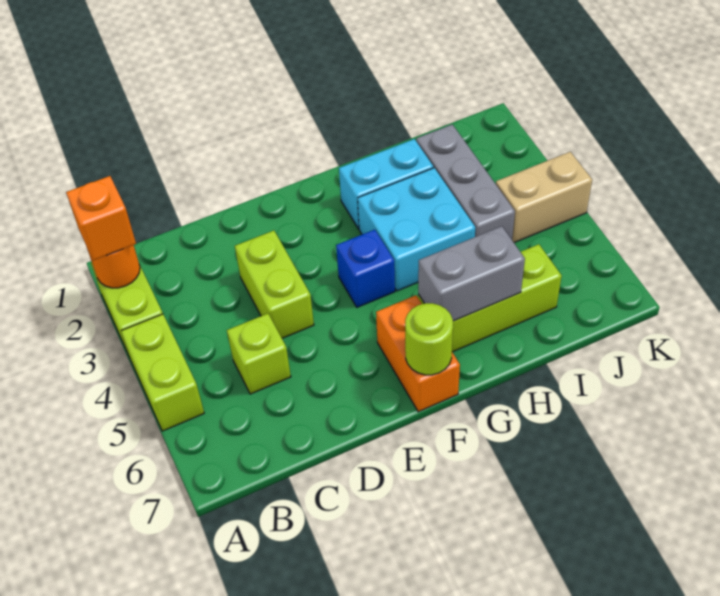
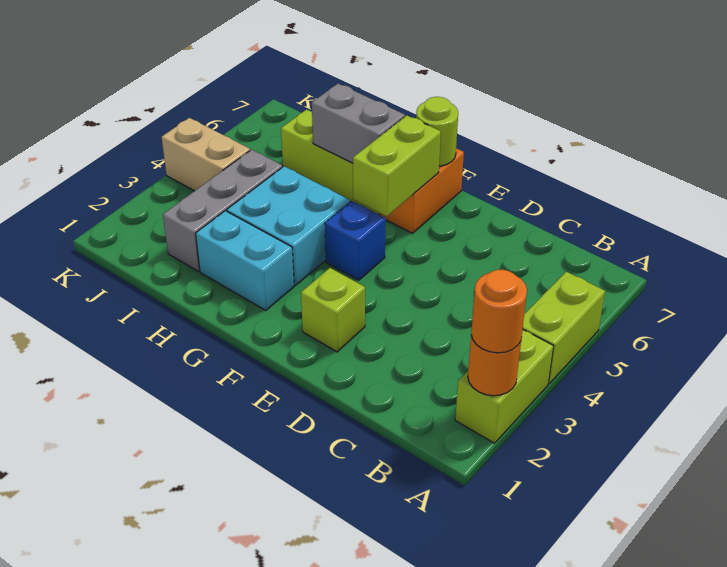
orange 1x1 brick [66,176,136,260] -> orange 1x1 round brick [471,270,527,353]
lime 1x1 brick [227,314,291,394] -> lime 1x1 brick moved to [301,268,365,352]
lime 1x2 brick [235,231,314,338] -> lime 1x2 brick moved to [353,115,441,216]

